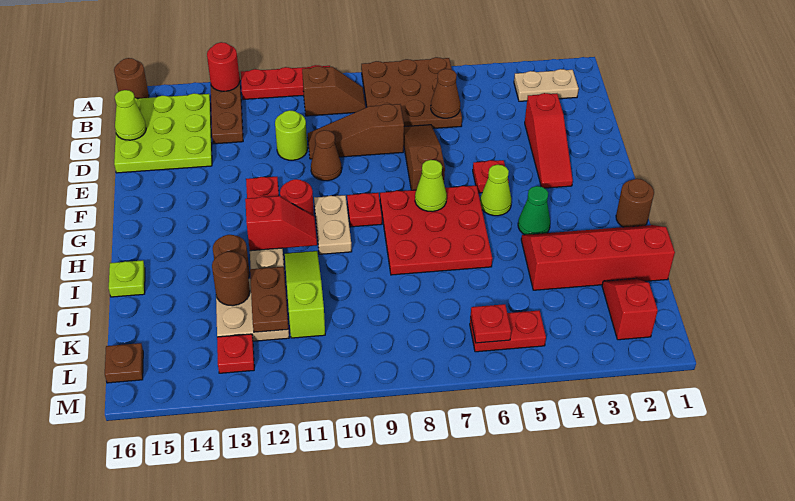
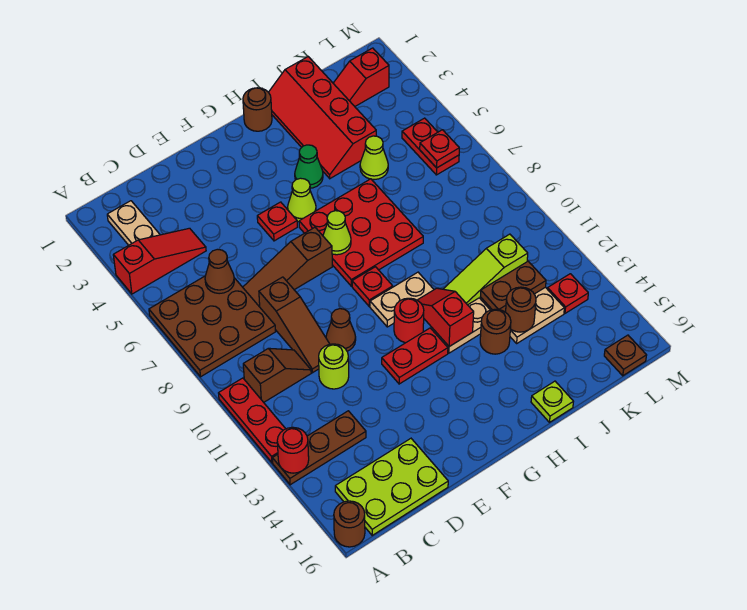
brown 1x2 slope [302,66,366,116] -> brown 1x2 slope turned to [243,348,311,402]
lime 3x3 plate [114,93,212,173] -> lime 2x3 plate [335,439,448,535]
lime 1x1 cone [115,90,146,140] -> lime 1x1 cone moved to [360,136,388,180]
red 1x3 slope [525,93,573,188] -> red 1x3 slope moved to [113,228,206,294]

